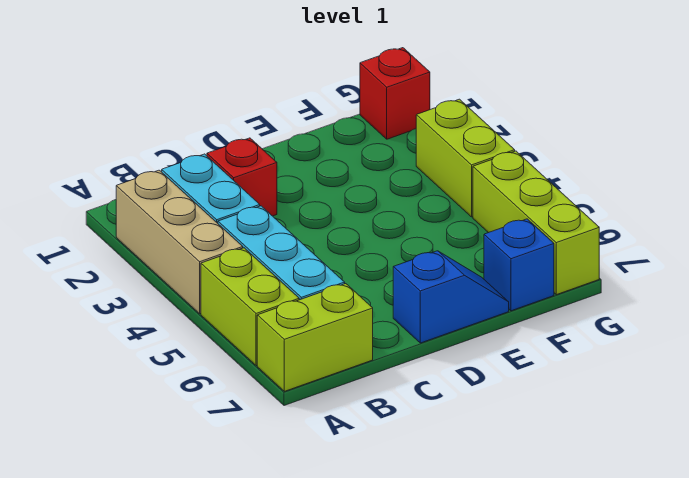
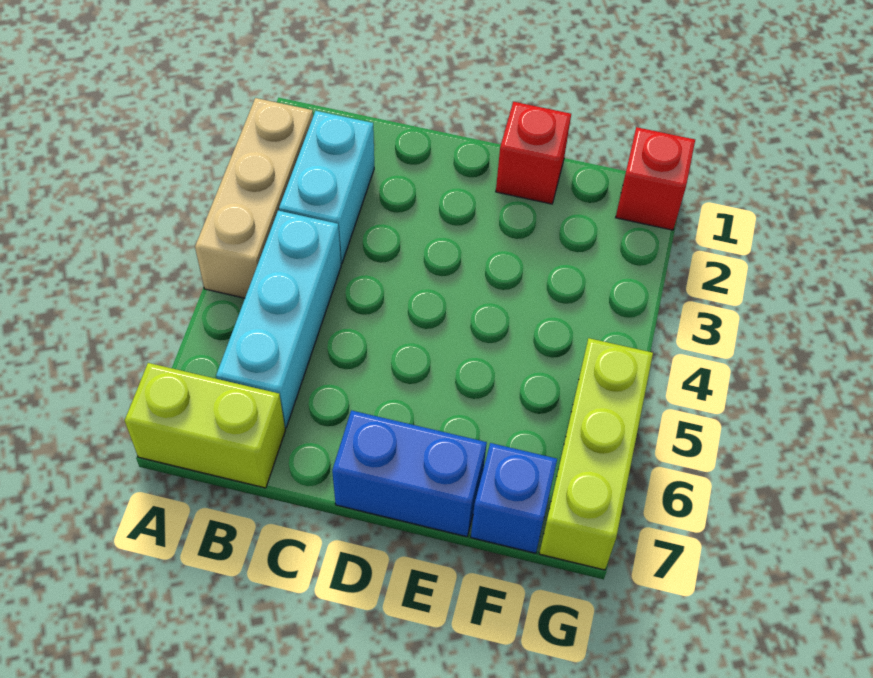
lime 1x2 brick [201,248,299,366] -> none
red 1x1 brick [207,138,277,216] -> red 1x1 brick moved to [496,102,571,204]
blue 1x2 slope [393,251,509,343] -> blue 1x2 brick [332,410,487,537]
lime 1x2 brick [416,99,515,217] -> none

